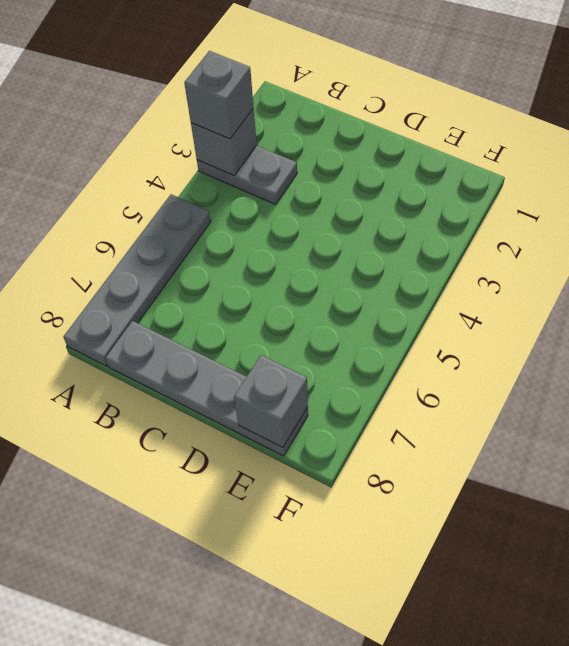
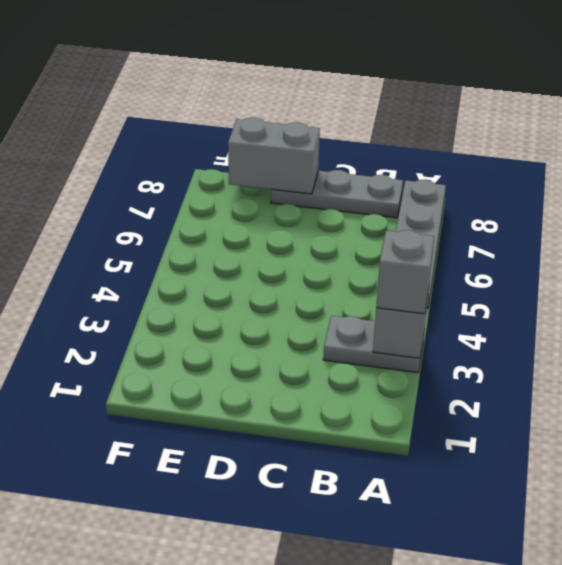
grey 1x4 plate [106,321,308,456] -> grey 1x3 plate [271,170,403,218]
grey 1x1 brick [234,355,308,448] -> grey 1x2 brick [228,118,320,194]

